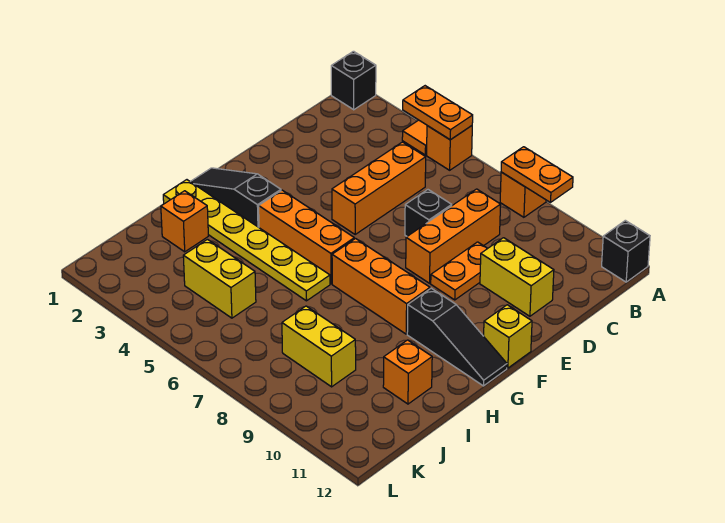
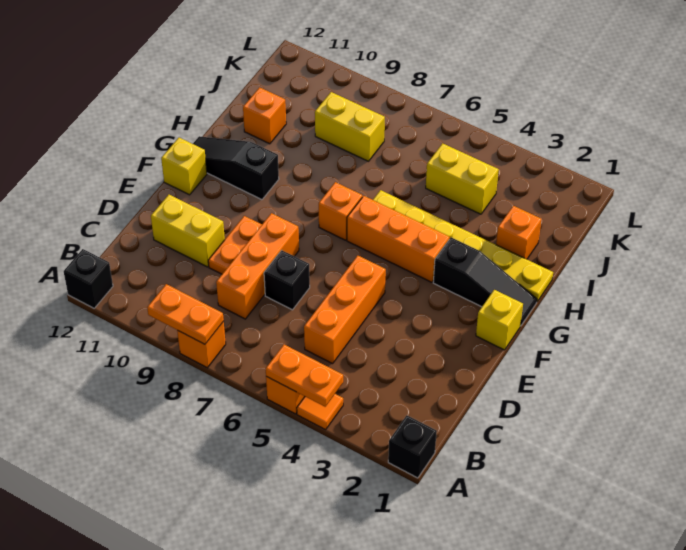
none -> yellow 1x1 brick [476,290,523,350]
orange 1x3 brick [332,239,430,334] -> orange 1x1 brick [319,182,362,240]

